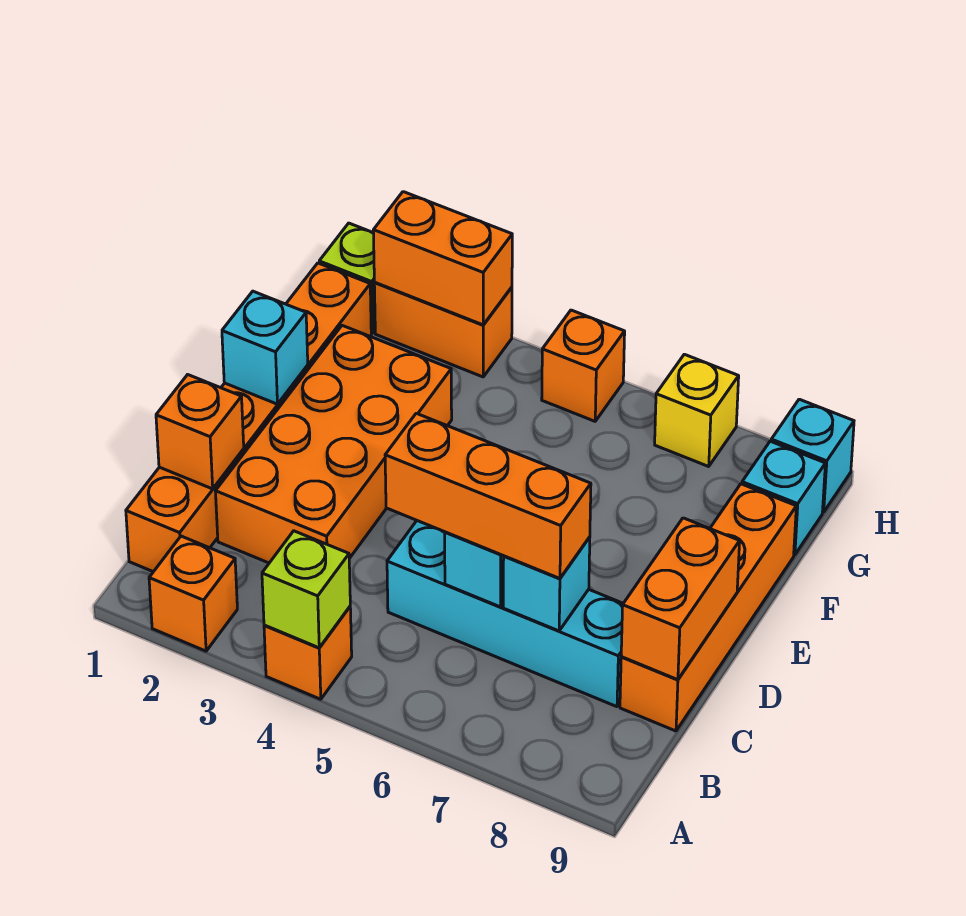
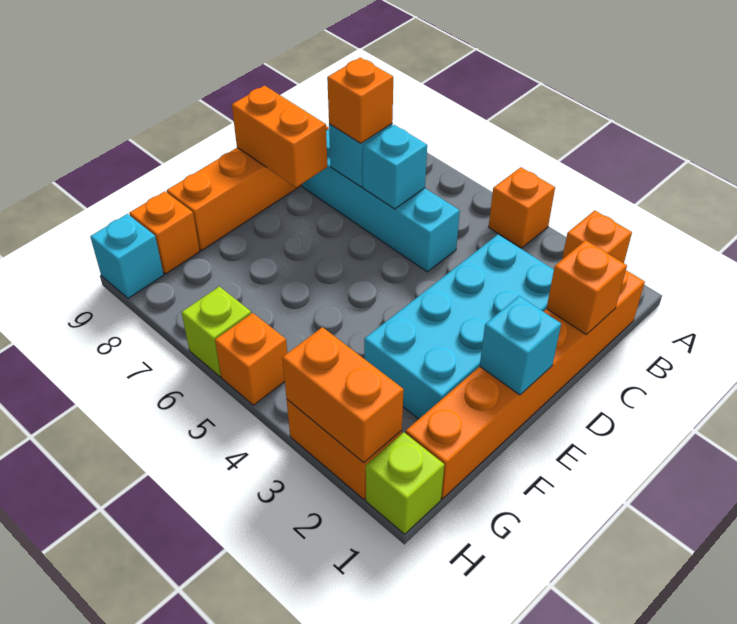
lime 1x1 brick [262,531,350,648] -> lime 1x1 brick moved to [182,286,251,377]
orange 2x4 brick [216,326,452,563] -> cyan 2x4 brick [364,235,554,419]
orange 1x3 brick [385,413,591,578] -> orange 1x1 brick [327,58,393,143]
orange 1x2 brick [621,518,740,680] -> orange 1x2 brick turned to [232,86,327,187]
cyan 1x1 brick [742,441,825,555] -> orange 1x1 brick [129,191,200,274]
yellow 1x1 brick [655,354,739,466] -> none

